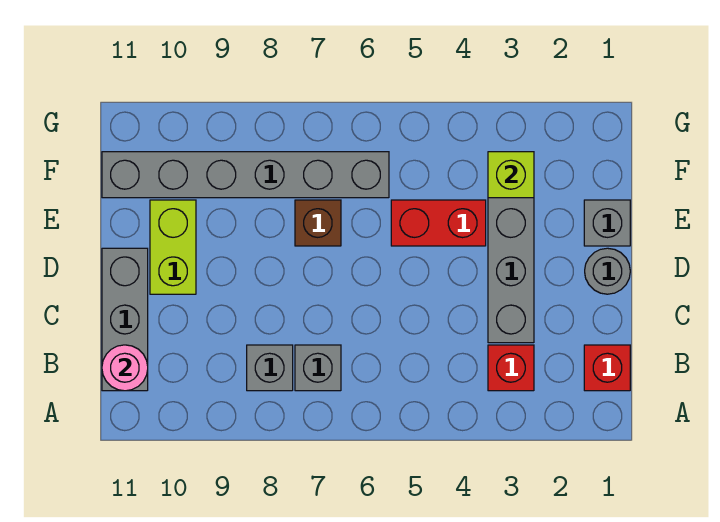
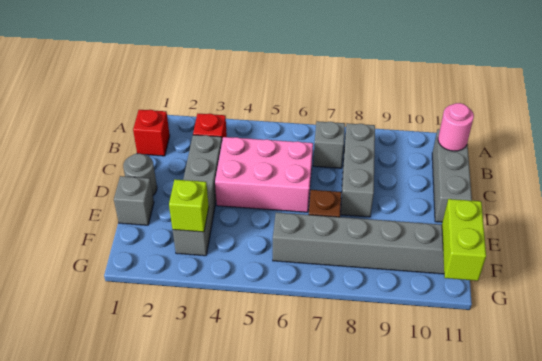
grey 1x1 brick [247,345,293,391] -> grey 1x3 brick [341,123,375,217]
none -> pink 2x3 brick [215,137,313,212]
lime 1x2 brick [150,200,196,294] -> lime 1x2 brick moved to [442,199,486,281]
red 1x2 brick [391,200,486,246] -> none

